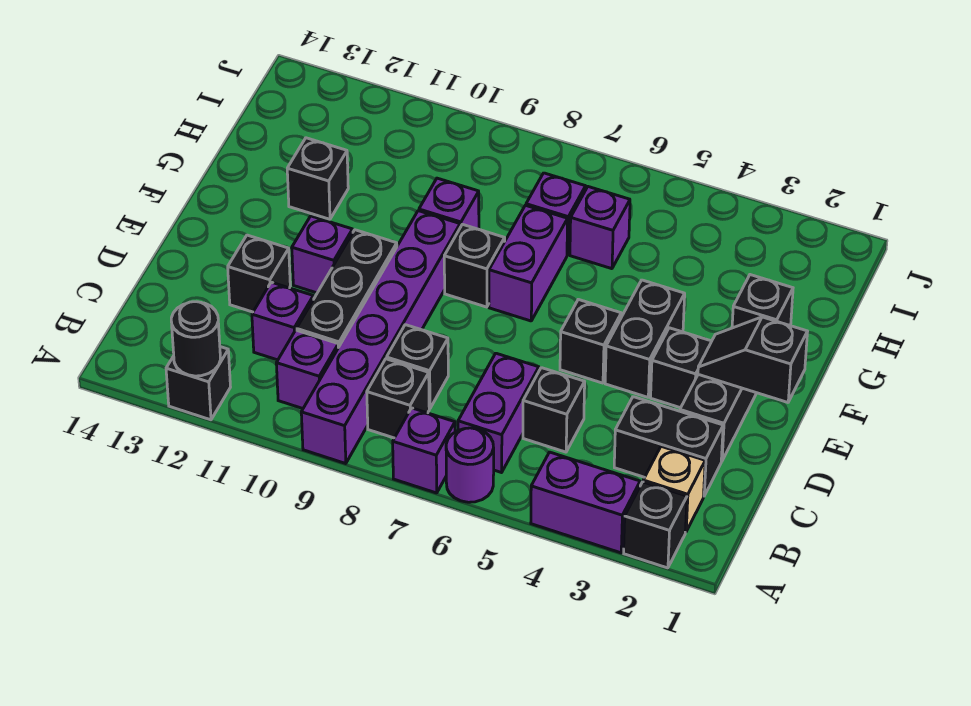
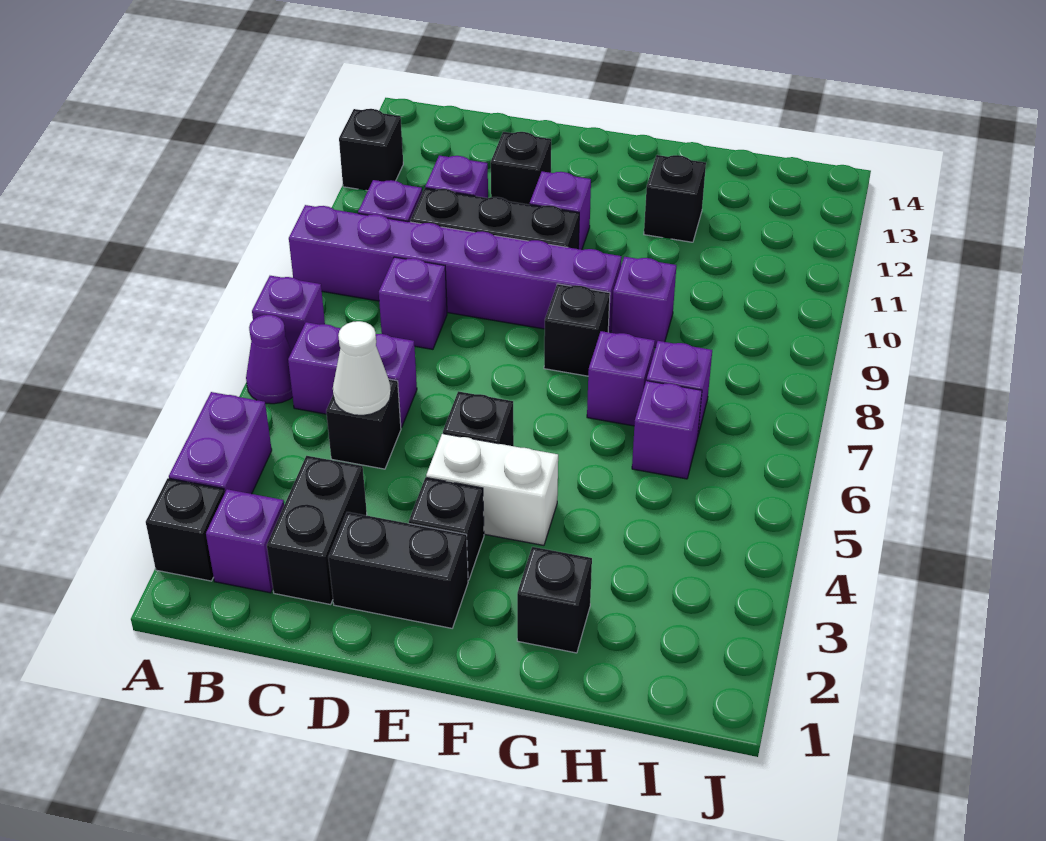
purple 1x1 round brick [446,428,494,502] -> purple 1x1 cone [246,315,293,404]
black 1x1 round brick [171,302,221,376] -> none
tan 1x1 brick [643,446,705,532] -> purple 1x1 brick [206,489,284,593]
black 1x1 brick [367,359,429,438] -> none
none -> white 1x1 cone [333,321,391,415]
black 1x1 brick [387,325,448,409] -> purple 1x1 brick [379,257,447,349]
black 1x2 slope [698,317,808,402] -> none
black 1x2 brick [605,280,685,397] -> white 1x2 brick [426,434,558,545]
purple 1x2 brick [489,205,568,321] -> purple 1x1 brick [587,331,655,426]

